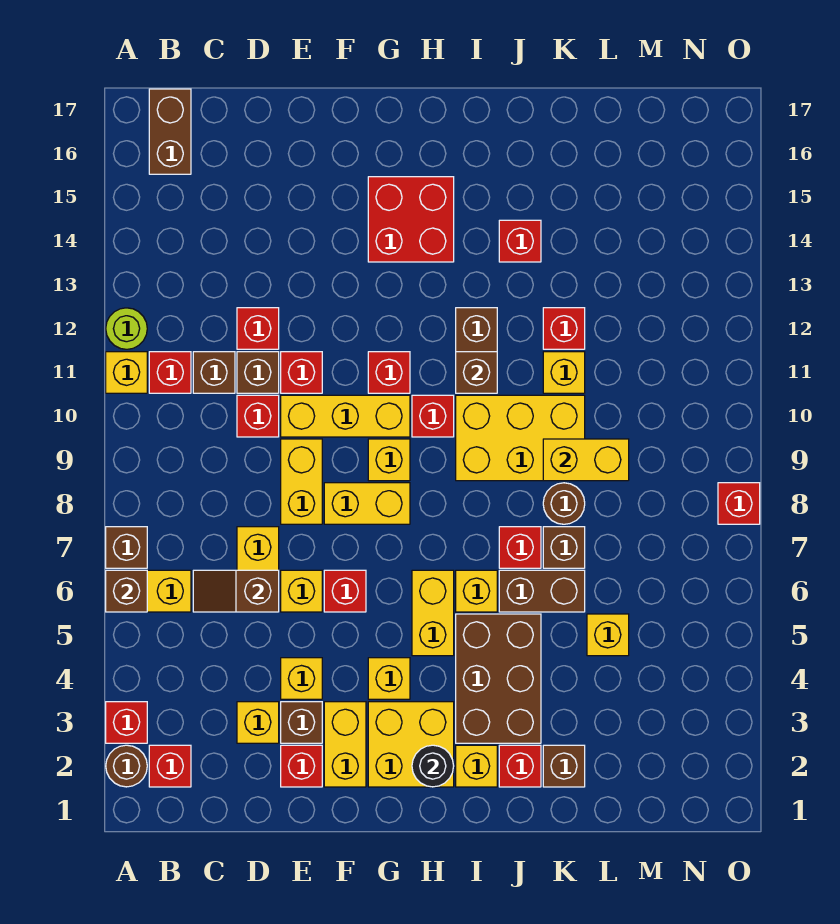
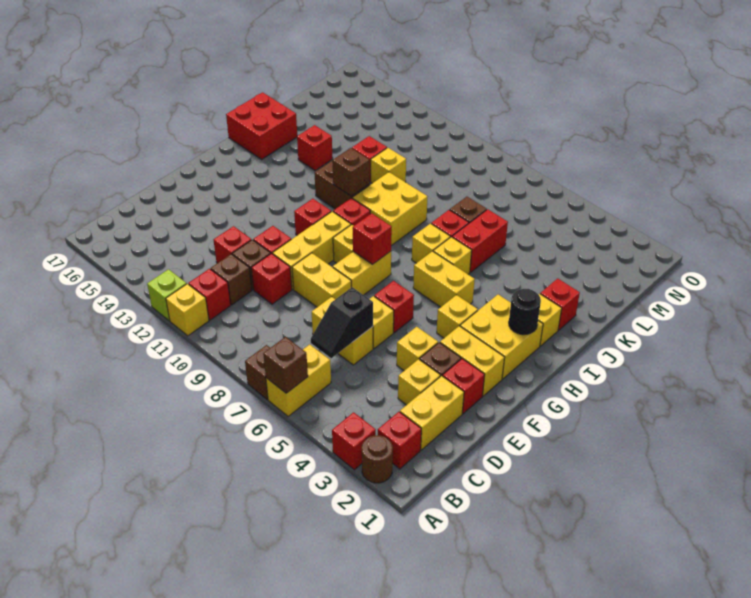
lime 1x1 round brick [106,308,147,349] -> lime 1x1 brick [147,269,187,321]
brown 1x2 brick [149,89,191,174] -> none
brown 1x2 slope [193,570,279,612] -> black 1x2 slope [311,287,373,358]
red 2x2 brick [368,177,454,262] -> red 2x2 brick moved to [226,92,297,159]
brown 2x3 brick [456,614,541,743] -> none
yellow 2x3 brick [456,395,585,481] -> yellow 2x2 brick [352,172,428,246]
brown 1x2 brick [499,570,585,612] -> red 1x2 brick [452,209,508,272]
brown 1x1 brick [543,745,585,787] -> none
brown 1x1 round brick [543,483,585,524] -> none
yellow 1x2 brick [543,439,629,481] -> yellow 1x2 brick moved to [400,376,464,450]
yellow 1x1 brick [587,614,629,656] -> yellow 1x1 brick moved to [412,224,450,263]
red 1x1 brick [718,483,760,524] -> red 1x1 brick moved to [353,213,392,264]

